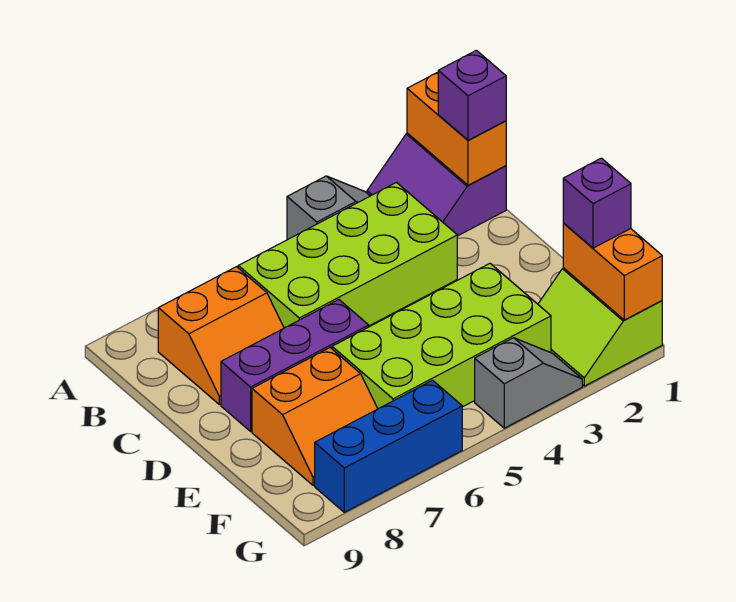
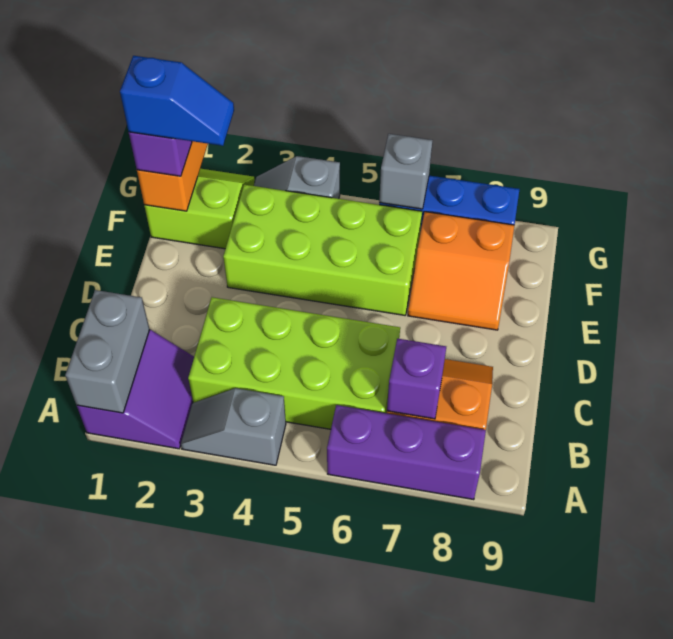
orange 1x2 brick [407,72,506,185] -> grey 1x2 brick [65,290,150,413]
purple 1x1 brick [438,50,506,140] -> purple 1x1 brick moved to [387,339,446,419]
purple 1x3 brick [221,300,369,431] -> purple 1x3 brick moved to [327,405,486,500]
orange 2x2 slope [252,348,378,485] -> orange 2x2 slope turned to [408,212,514,330]
lime 2x2 slope [538,268,662,386] -> lime 2x2 slope turned to [144,169,255,249]
none -> blue 1x2 slope [120,56,234,146]
none -> grey 1x1 brick [379,134,433,209]

